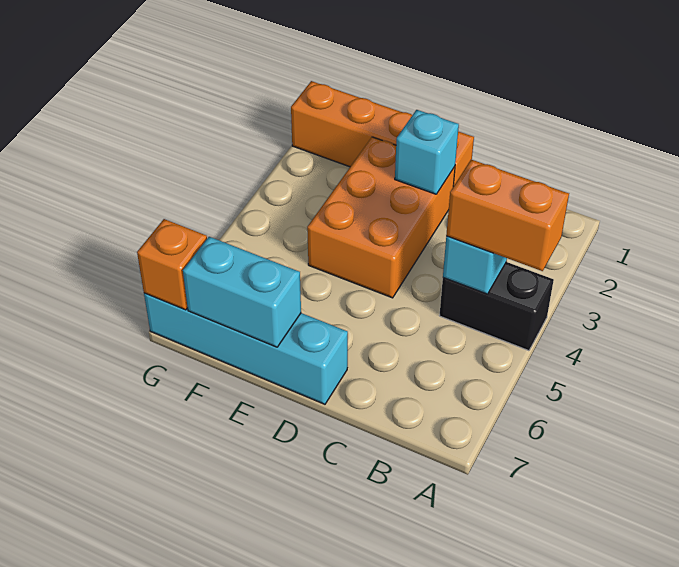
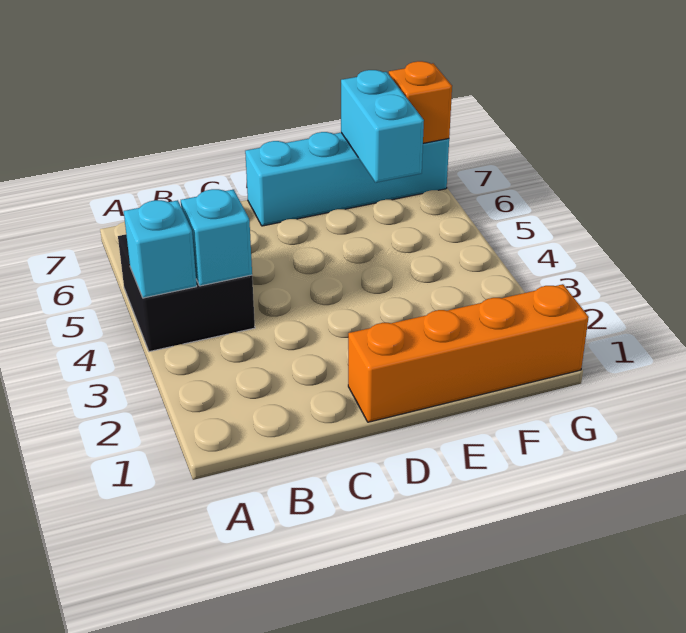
black 1x2 brick [439,262,554,351] -> black 2x2 brick [118,234,255,352]
orange 1x2 brick [446,160,569,271] -> none
orange 2x3 brick [307,137,455,298] -> none
cyan 1x1 brick [395,110,459,194] -> cyan 1x1 brick moved to [124,200,197,298]
cyan 1x2 brick [183,237,301,347] -> cyan 1x2 brick turned to [341,70,424,183]

